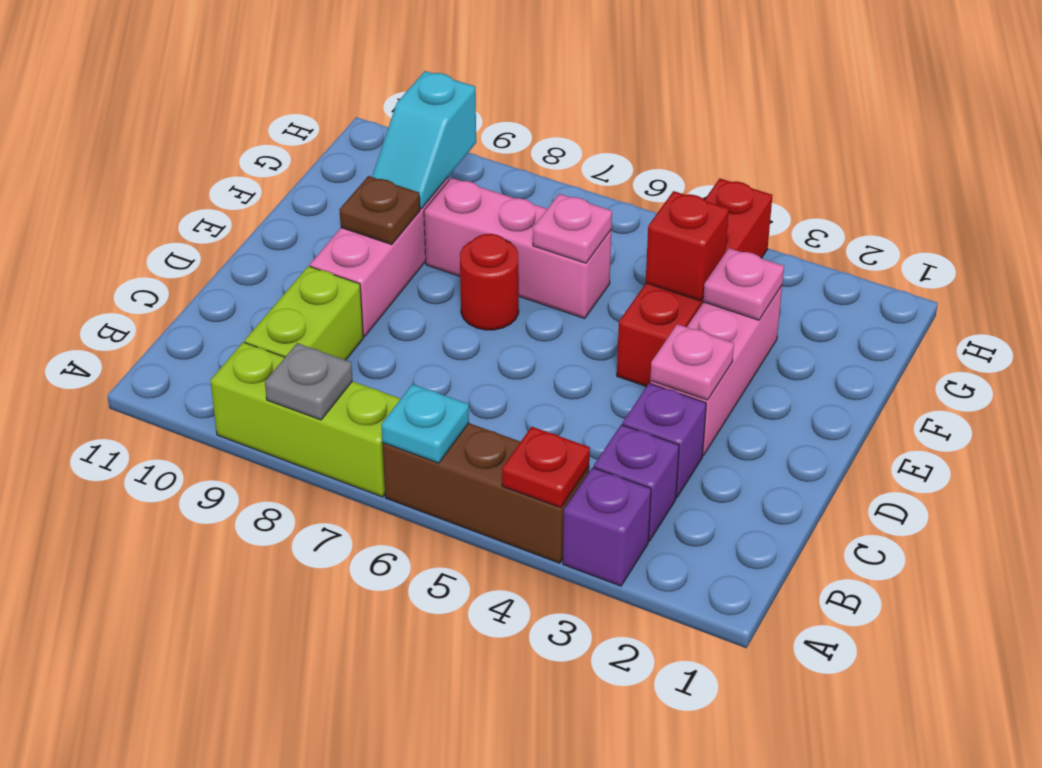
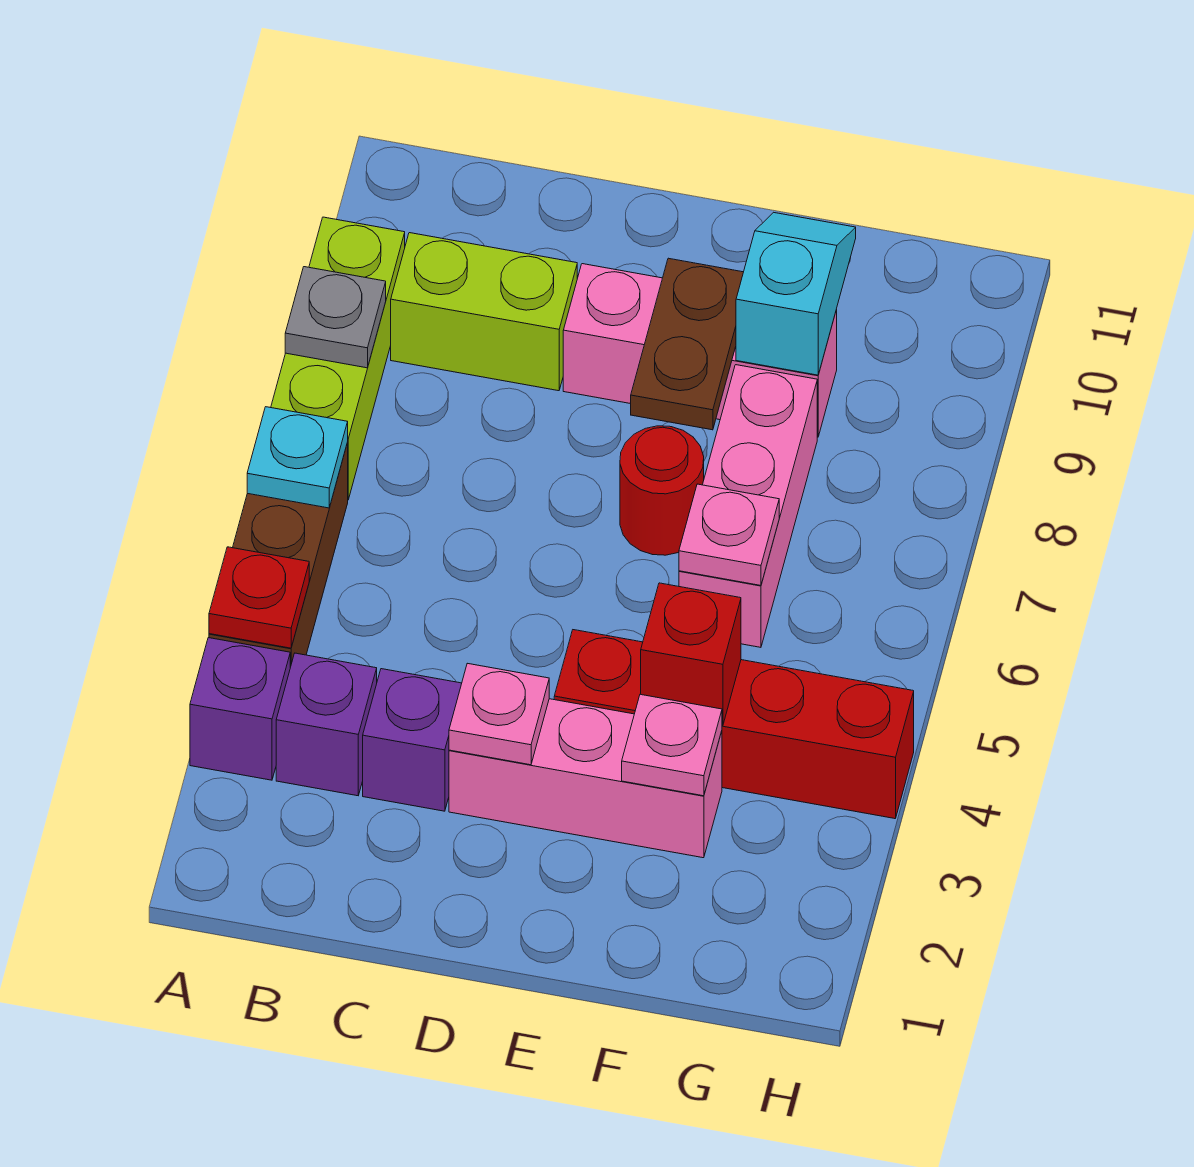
brown 1x1 plate [339,176,420,245] -> brown 1x2 plate [631,258,743,430]
cyan 1x2 slope [372,71,476,209] -> cyan 1x2 slope turned to [736,212,856,375]

